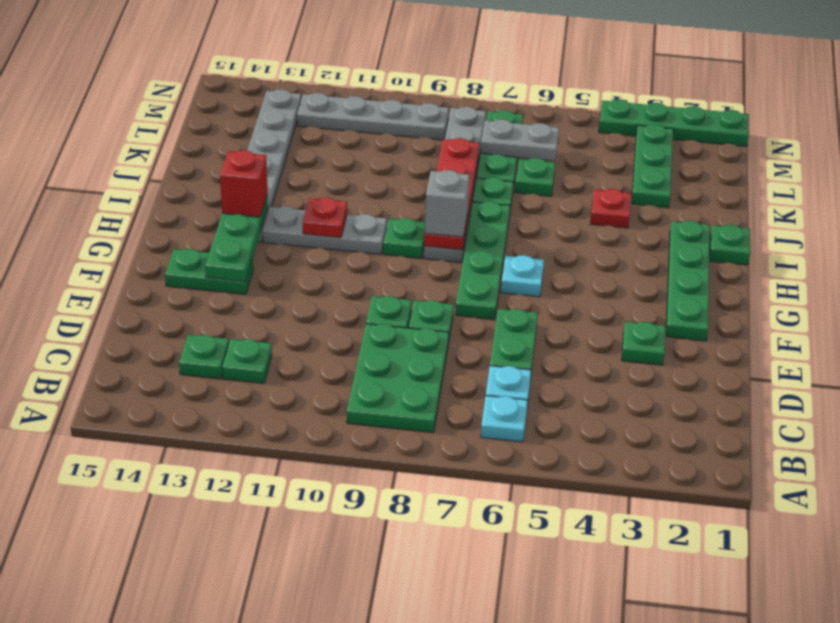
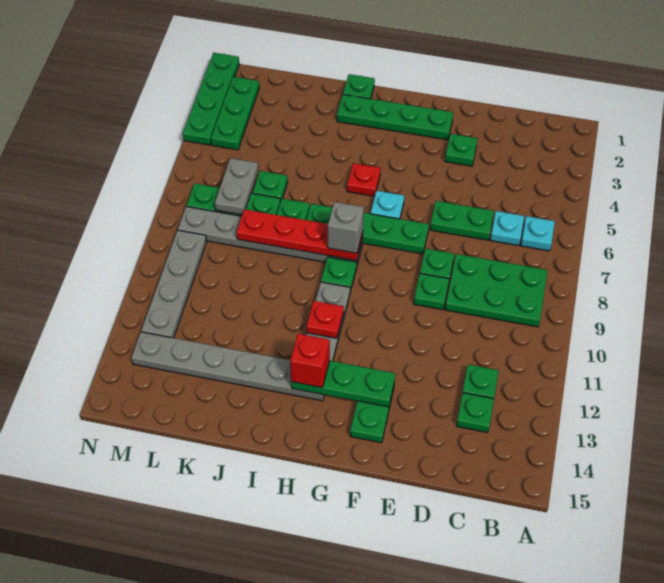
red 1x1 plate [591,189,631,228] -> red 1x1 plate moved to [347,163,381,196]
green 1x3 plate [632,124,673,208] -> green 1x3 plate turned to [211,77,259,150]

